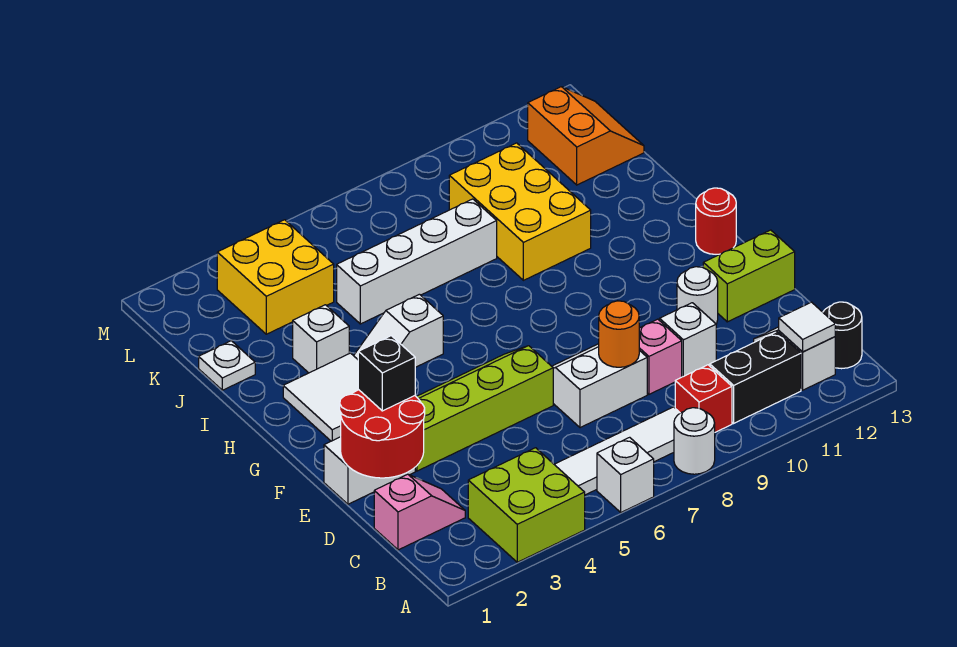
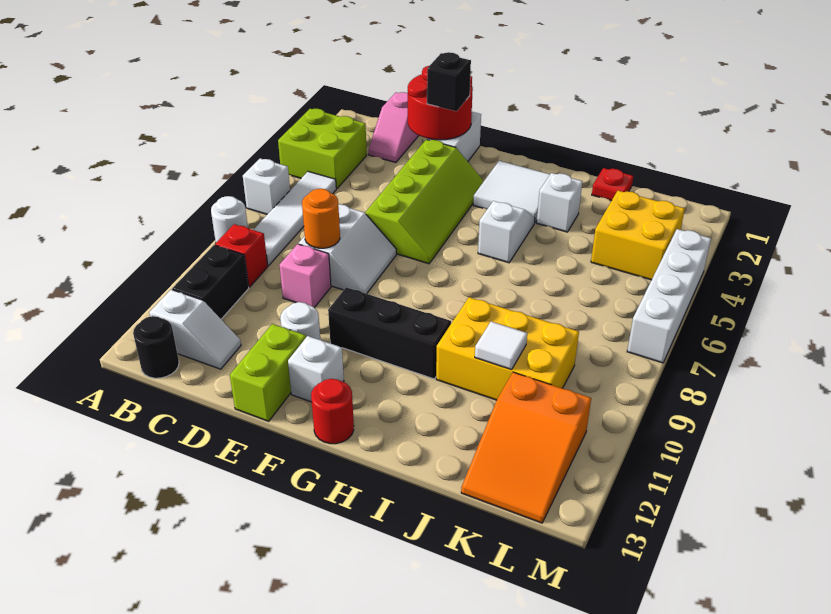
white 1x1 tile [779,302,835,352] -> white 1x1 tile moved to [475,322,527,370]
white 1x1 brick [660,303,716,377] -> white 1x1 brick moved to [288,336,344,402]
none -> black 1x3 brick [328,287,451,379]
white 1x1 plate [199,341,255,390] -> red 1x1 plate [592,168,633,201]
white 1x4 brick [337,199,497,324] -> white 1x4 brick moved to [627,229,711,363]
orange 2x2 slope [528,87,644,185] -> orange 2x3 slope [461,372,591,523]

